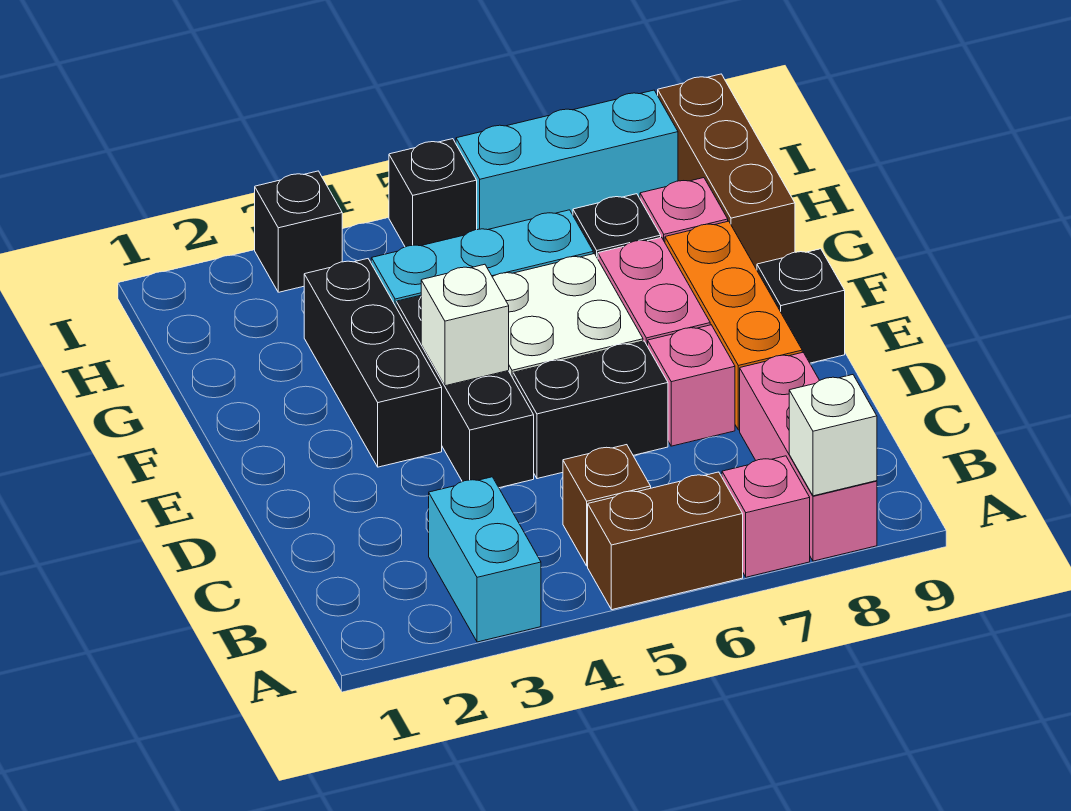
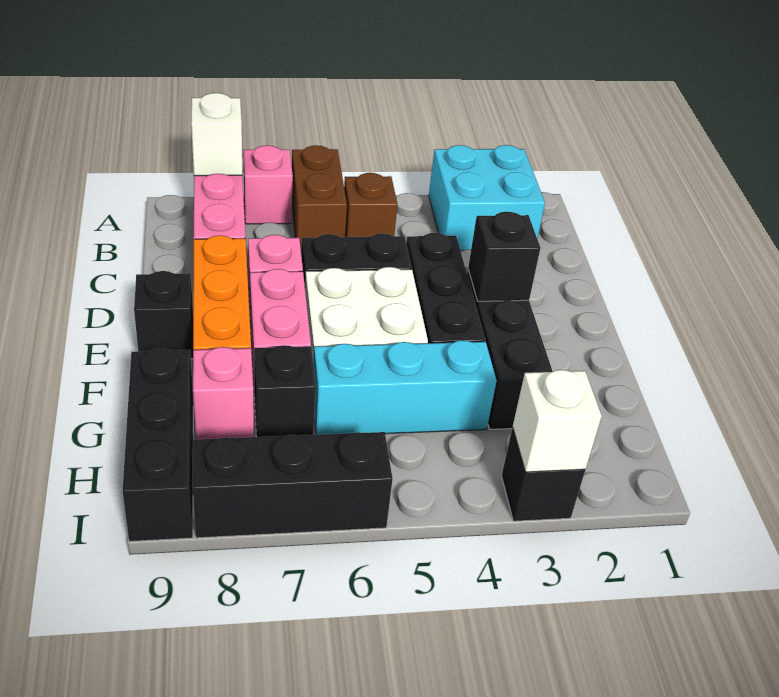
cyan 1x2 brick [429,477,541,642] -> cyan 2x2 brick [429,145,545,251]
brown 1x2 brick [588,472,743,610] -> brown 1x2 brick turned to [292,145,347,253]
white 1x1 brick [421,264,509,386] -> white 1x1 brick moved to [513,370,602,472]
brown 1x3 brick [658,74,795,270] -> black 1x3 brick [123,349,193,541]
black 1x1 brick [389,139,477,247] -> black 1x1 brick moved to [468,212,540,301]
cyan 1x3 brick [456,90,678,230] -> black 1x3 brick [193,432,393,538]

